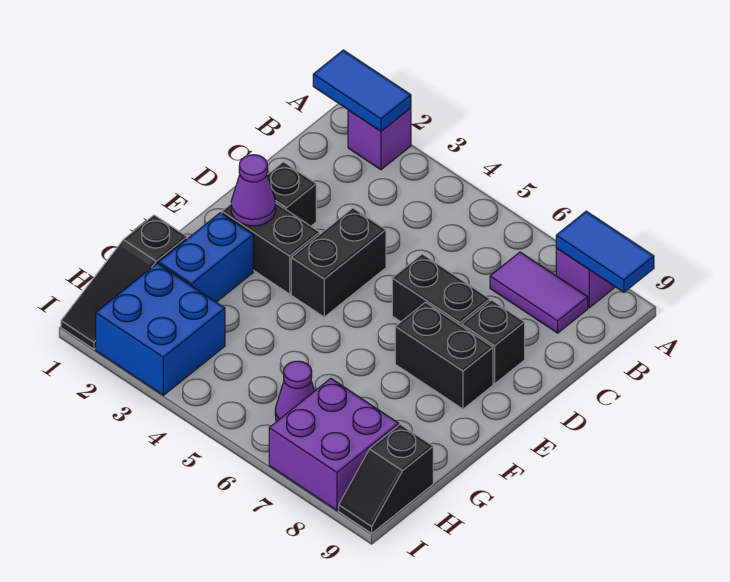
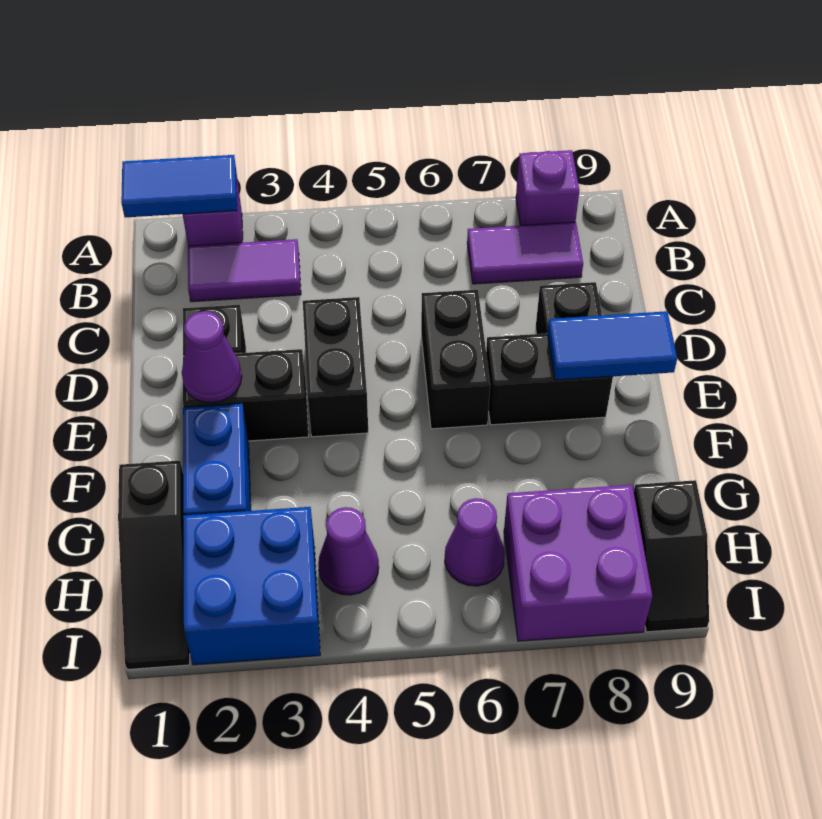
blue 1x2 tile [556,211,654,292] -> blue 1x2 tile moved to [547,311,677,380]
none -> purple 1x2 tile [188,239,301,302]
black 1x2 brick [392,254,490,326] -> black 1x2 brick turned to [421,290,490,429]
none -> purple 1x1 cone [318,507,379,595]

